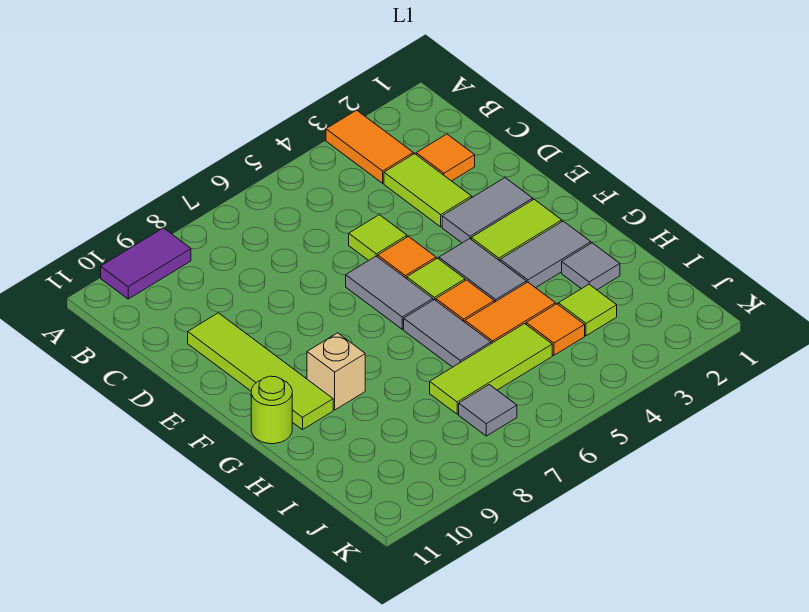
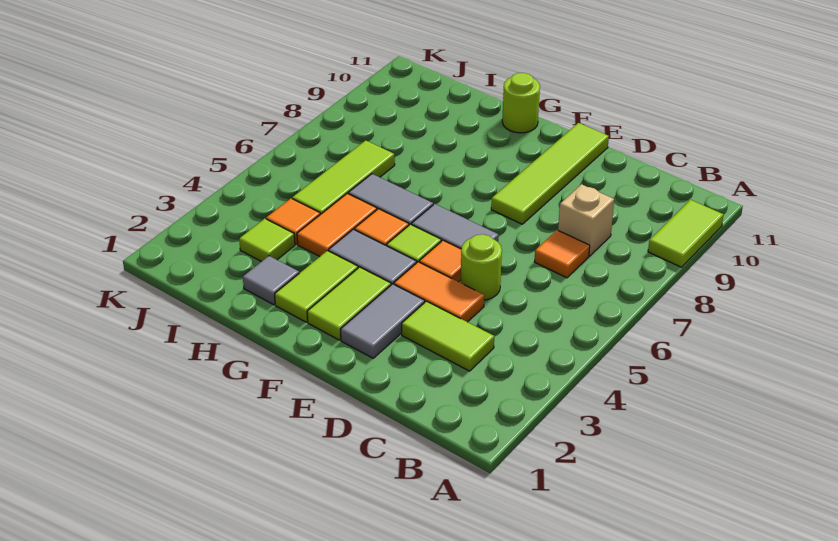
orange 1x2 tile [326,110,413,183] -> orange 1x2 tile moved to [394,262,484,322]
purple 1x2 tile [101,228,191,299] -> lime 1x2 tile [648,200,724,267]
orange 1x1 tile [416,134,475,181] -> orange 1x1 tile moved to [534,230,590,278]
lime 1x1 tile [349,215,407,261] -> lime 1x1 round brick [461,234,502,300]
lime 1x4 tile [188,313,333,430] -> lime 1x4 tile turned to [491,123,609,224]
grey 1x2 tile [500,221,591,288] -> lime 1x2 tile [275,251,358,322]
tan 1x1 brick [307,333,365,410] -> tan 1x1 brick moved to [558,184,614,256]
grey 1x1 tile [459,385,517,436] -> none

